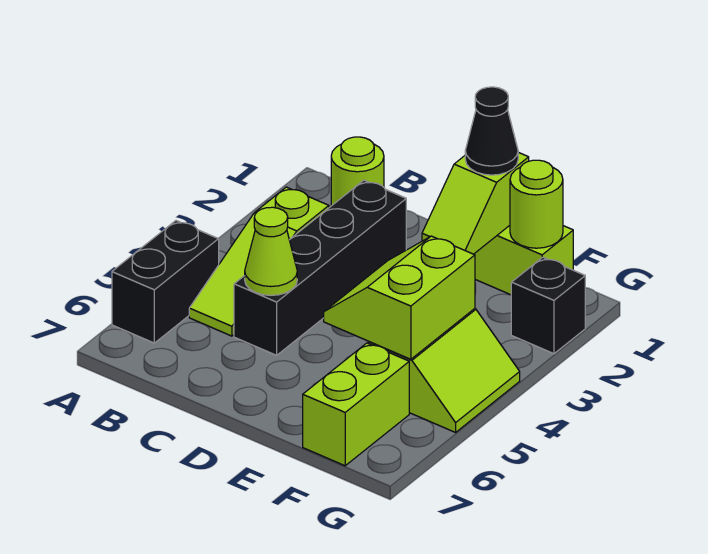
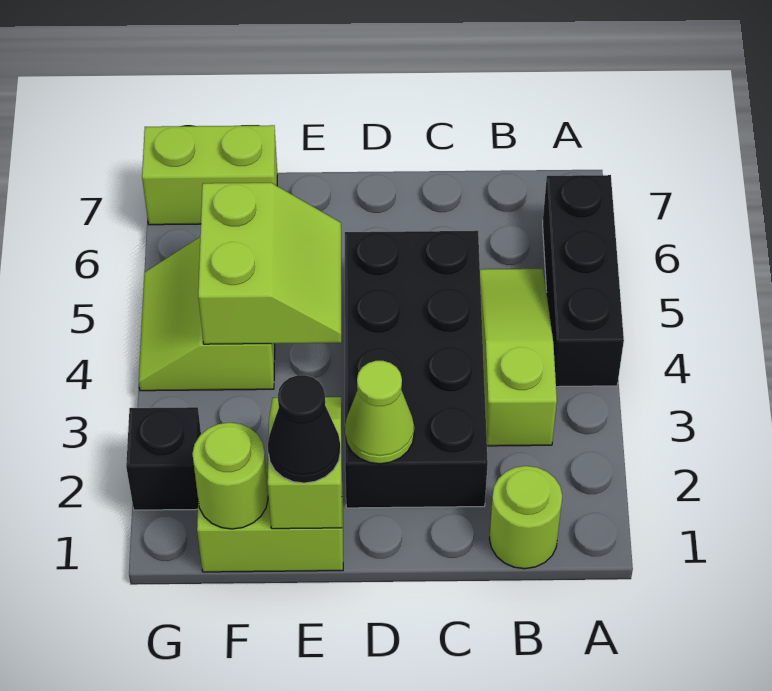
black 1x2 brick [112,221,219,343] -> black 1x3 brick [543,175,624,387]
black 1x4 brick [234,180,406,355] -> black 2x4 brick [345,231,488,508]
lime 1x1 cone [245,207,297,295] -> lime 1x1 cone moved to [345,361,414,464]
lime 1x2 brick [303,343,409,466] -> lime 1x2 brick turned to [142,125,277,225]

